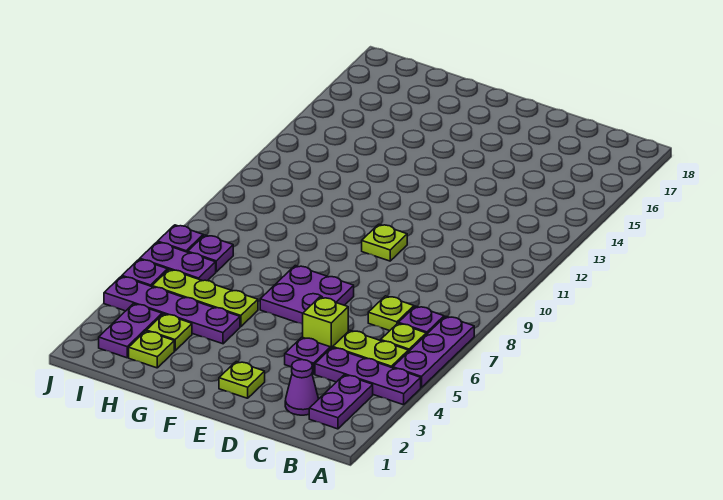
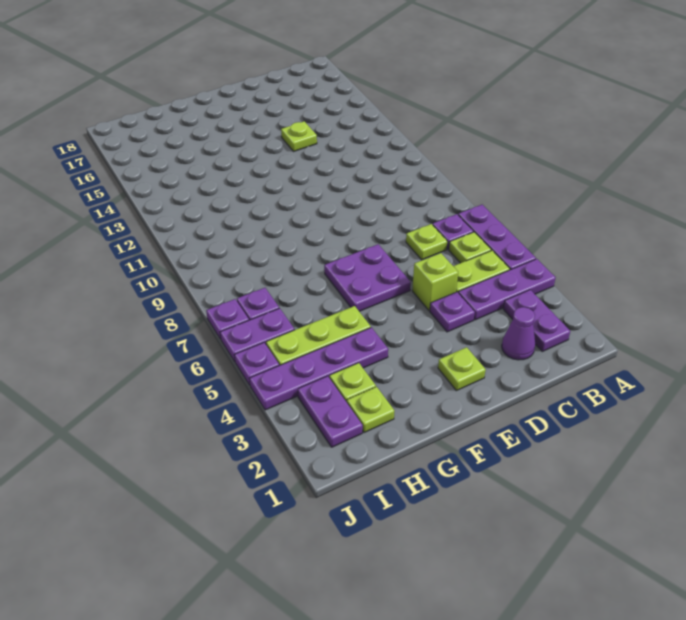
lime 1x1 plate [362,224,407,261] -> lime 1x1 plate moved to [281,121,317,152]

